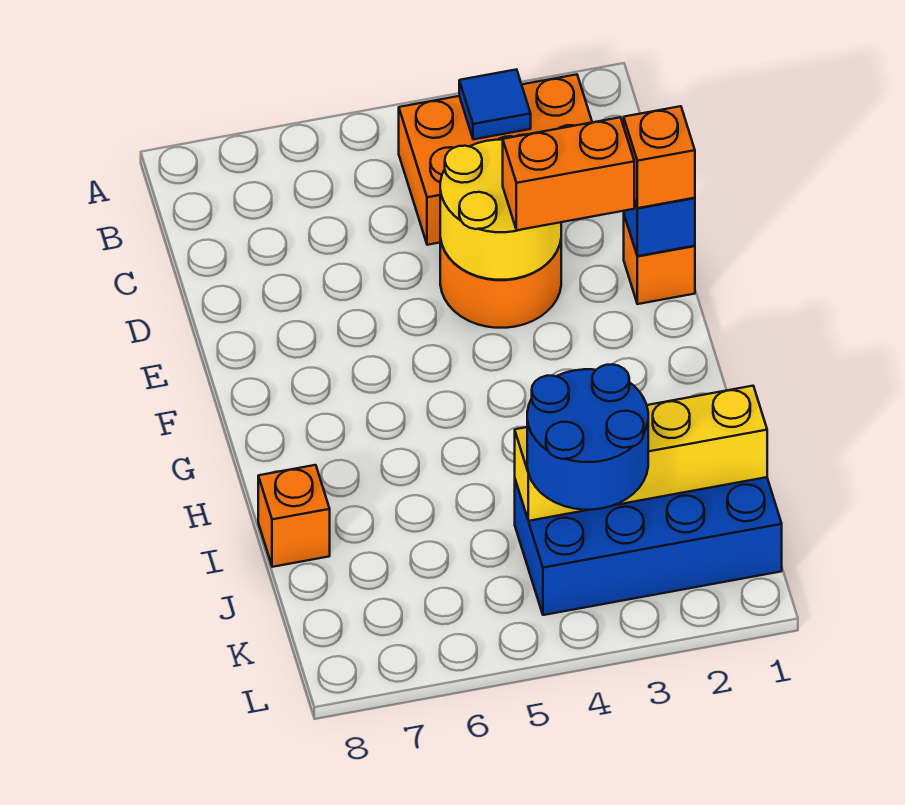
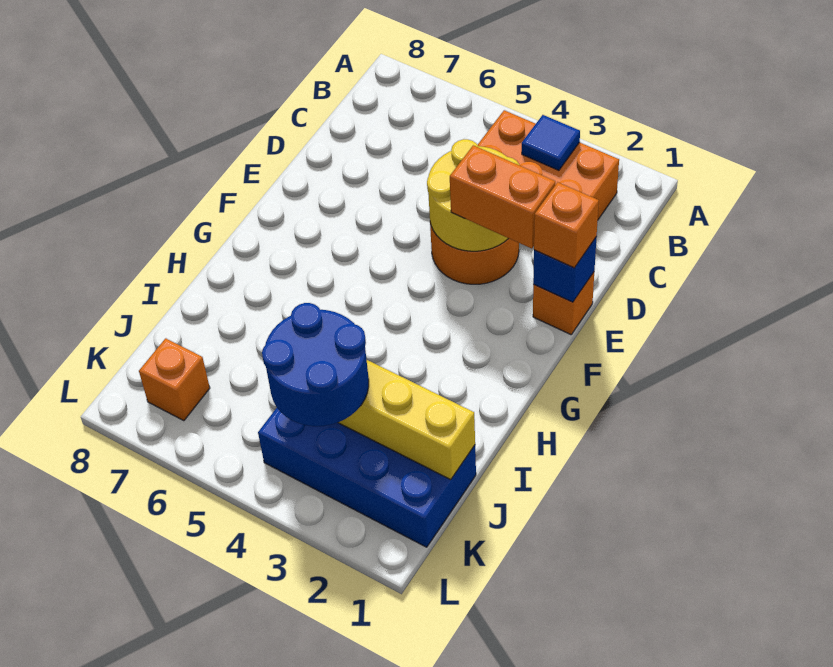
orange 1x1 brick [258,465,330,567] -> orange 1x1 brick moved to [139,338,210,421]

